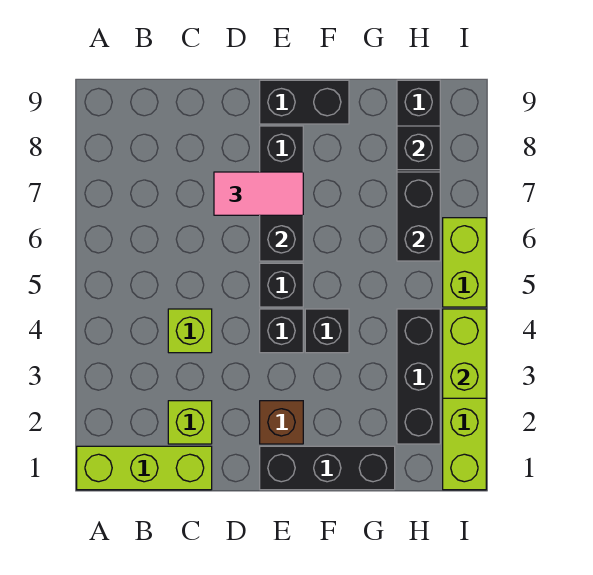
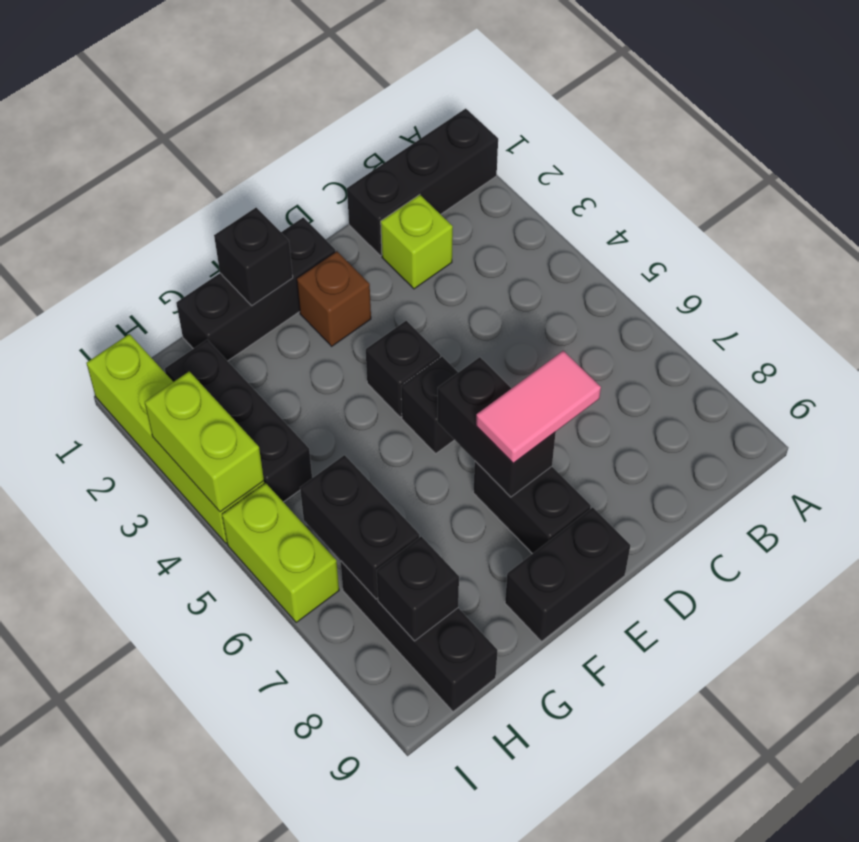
lime 1x3 brick [77,446,212,490] -> black 1x3 brick [347,109,498,256]
lime 1x1 brick [168,309,212,353] -> none
black 1x1 brick [305,309,349,353] -> black 1x1 brick moved to [214,208,293,305]

